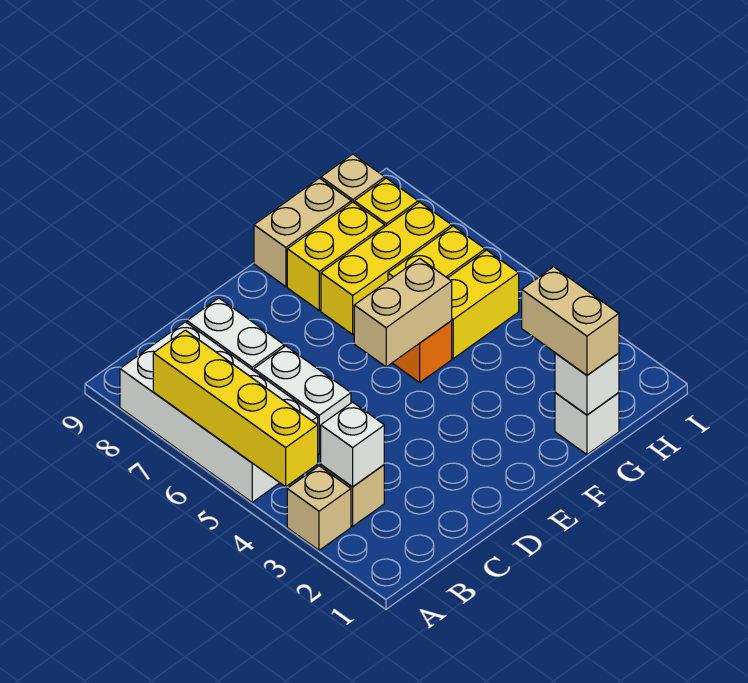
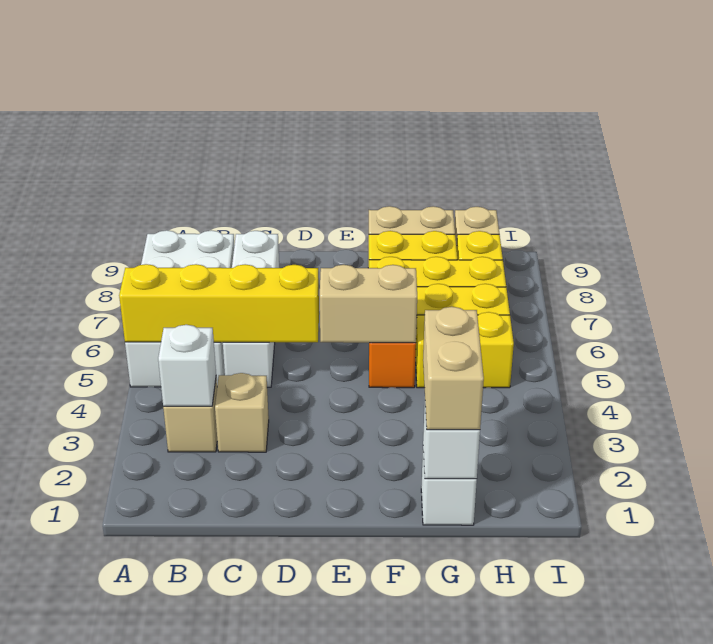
tan 1x1 brick [287,466,351,550] -> tan 1x1 brick moved to [215,373,269,452]
yellow 1x4 brick [153,330,318,487] -> yellow 1x4 brick turned to [119,264,319,342]

